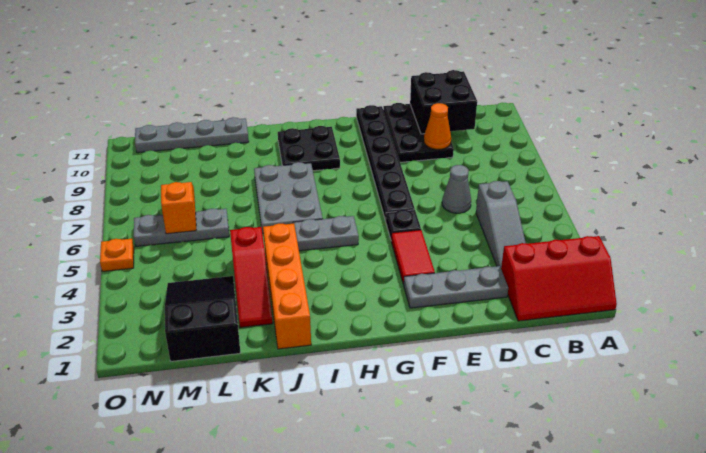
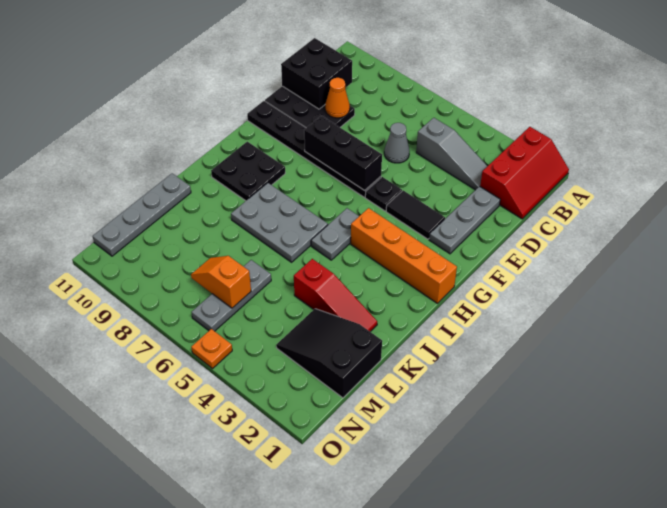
red 1x2 tile [391,230,435,284] -> black 1x2 tile [386,190,445,239]
none -> black 1x3 brick [304,116,382,191]
orange 1x4 brick [263,223,311,349] -> orange 1x4 brick moved to [351,208,457,304]

